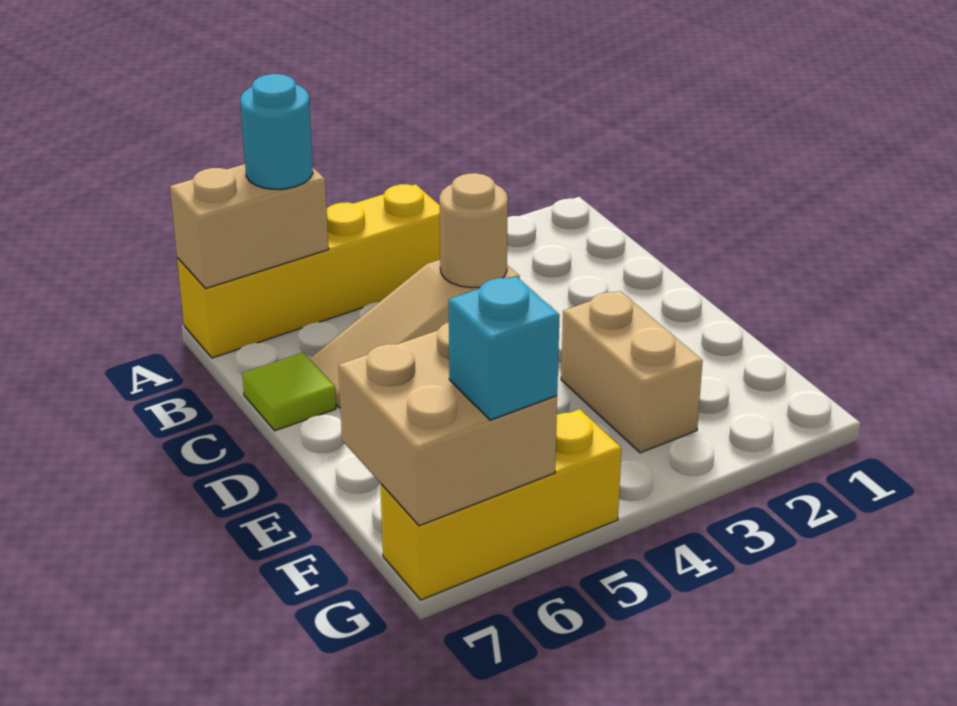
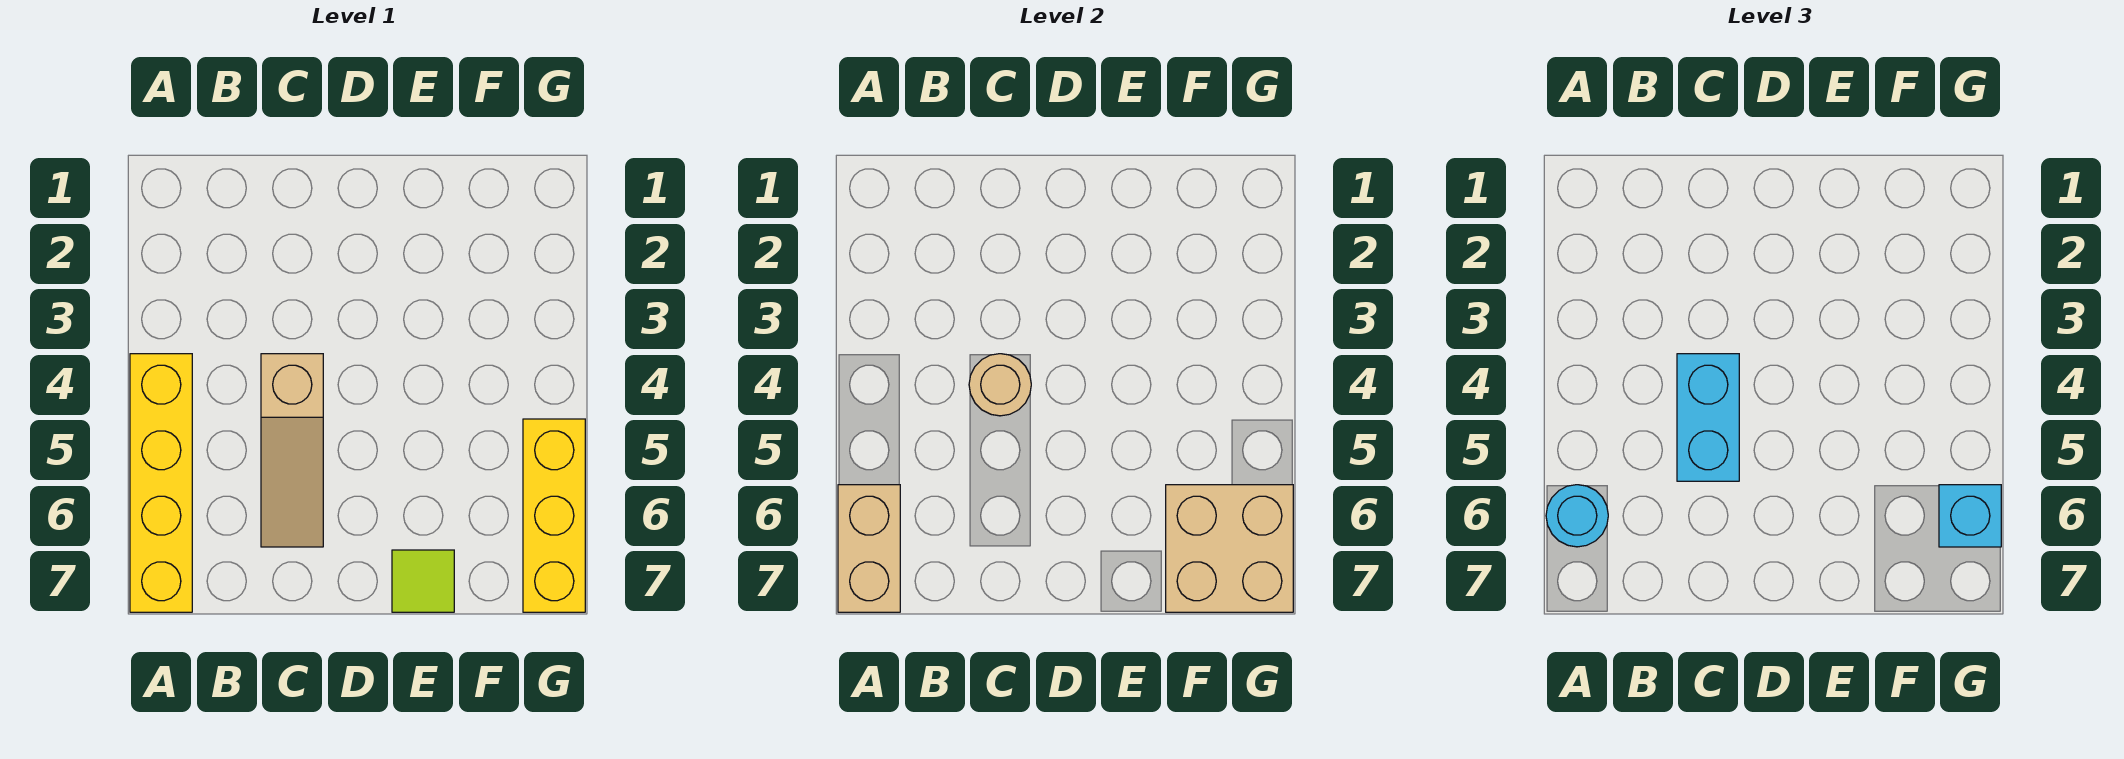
none -> cyan 1x2 brick [1677,354,1739,481]
lime 1x1 tile [242,353,336,431] -> lime 1x1 tile moved to [392,550,454,612]
tan 1x2 brick [561,291,703,453] -> none

